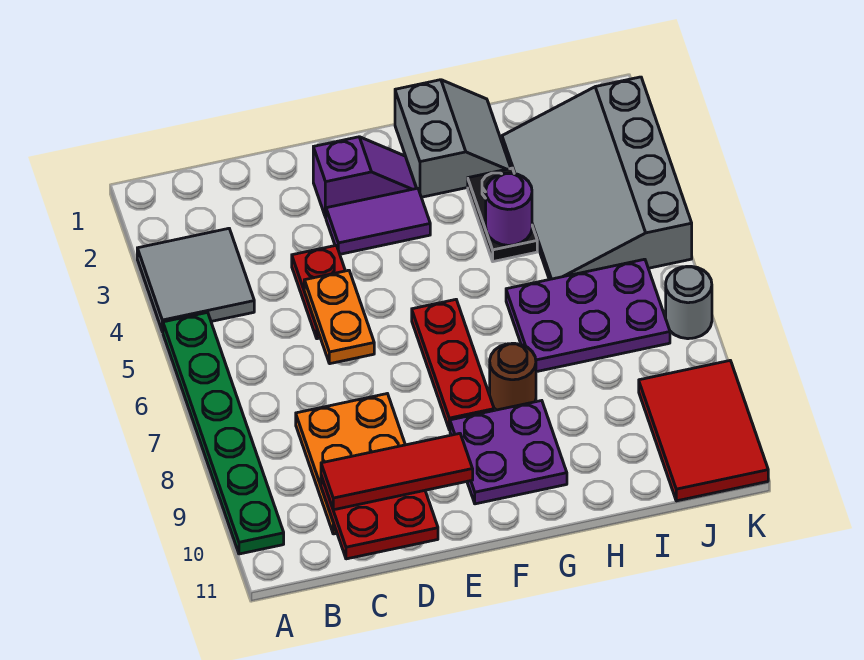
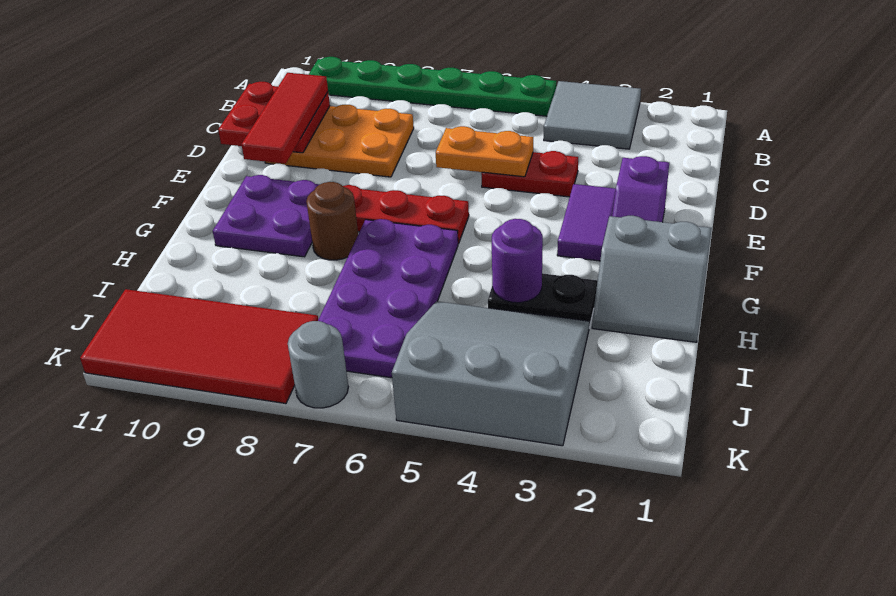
purple 2x3 plate [506,259,670,372] -> purple 2x4 plate [318,219,458,378]
grey 3x4 slope [502,77,692,279] -> grey 3x3 slope [392,301,589,446]
red 2x3 tile [639,361,768,501] -> red 2x4 tile [80,289,318,404]

